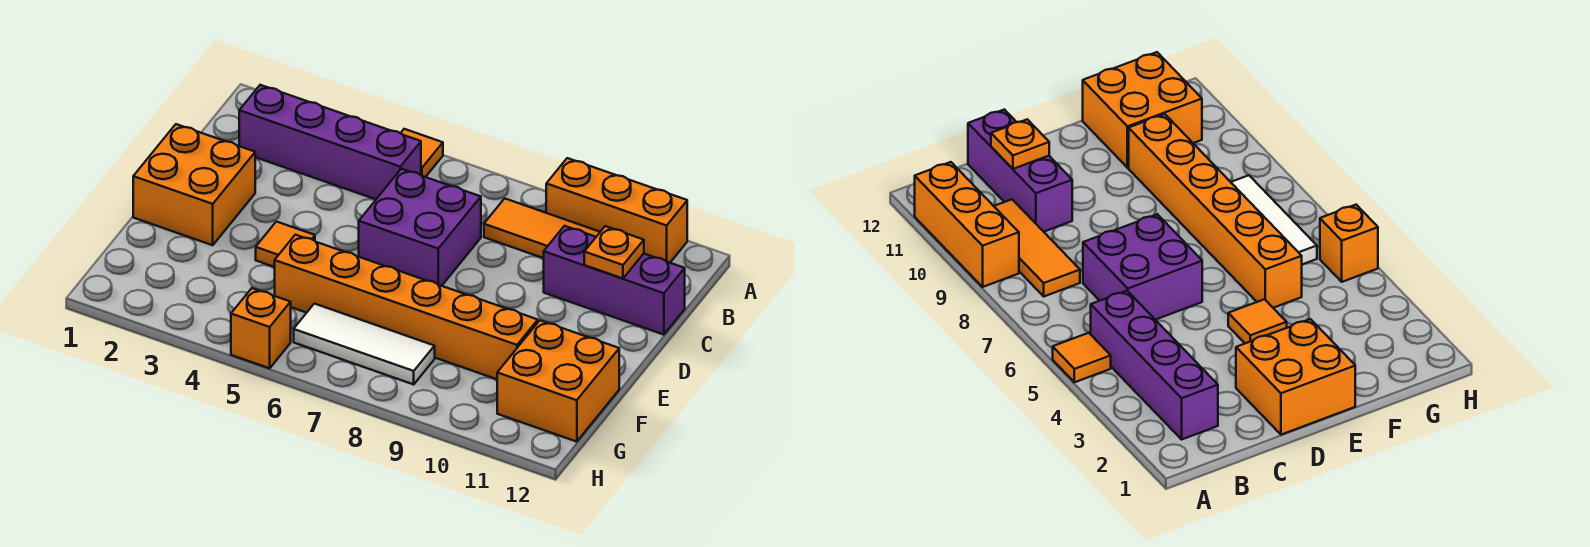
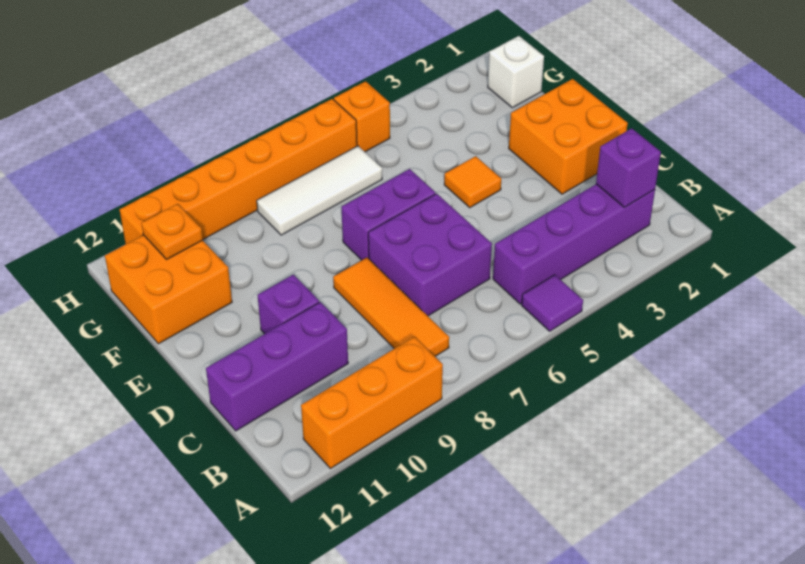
orange 1x1 tile [401,129,443,177] -> purple 1x1 tile [522,275,583,331]
none -> purple 1x1 brick [596,128,661,207]
orange 1x3 tile [484,199,600,258] -> orange 1x3 tile turned to [333,258,449,356]
orange 1x1 plate [584,226,644,278] -> orange 1x1 plate moved to [141,204,203,259]
none -> purple 1x1 brick [258,275,319,334]
none -> purple 1x2 brick [342,169,436,260]
orange 1x6 brick [275,235,538,379] -> orange 1x6 brick moved to [120,99,357,244]
none -> white 1x1 brick [488,36,544,108]

